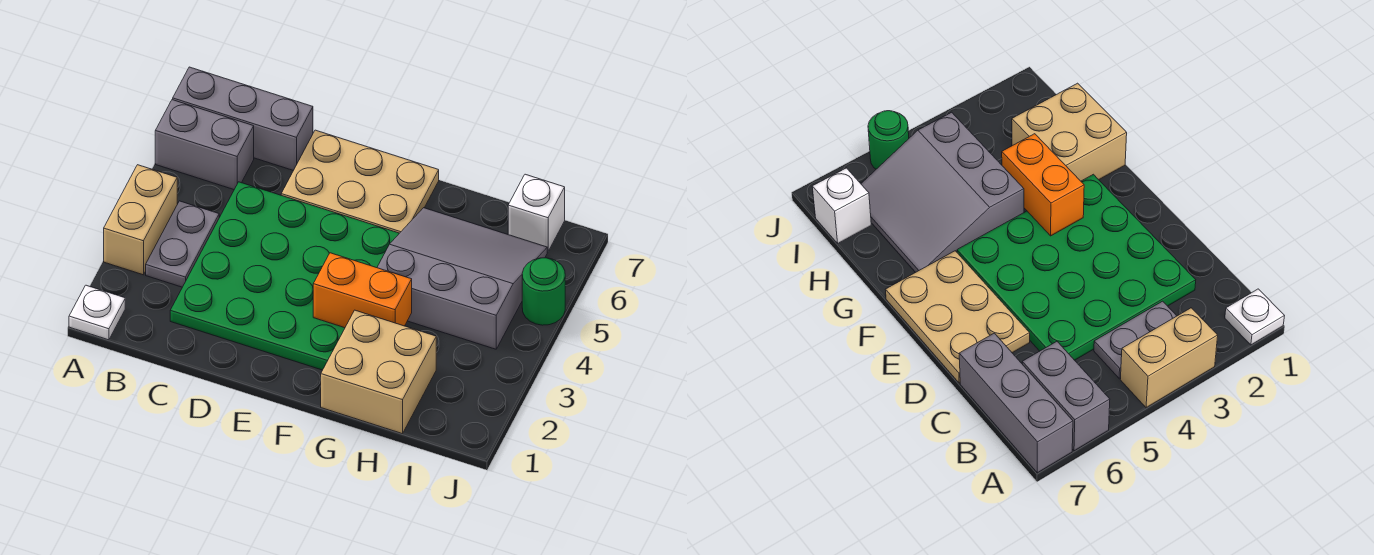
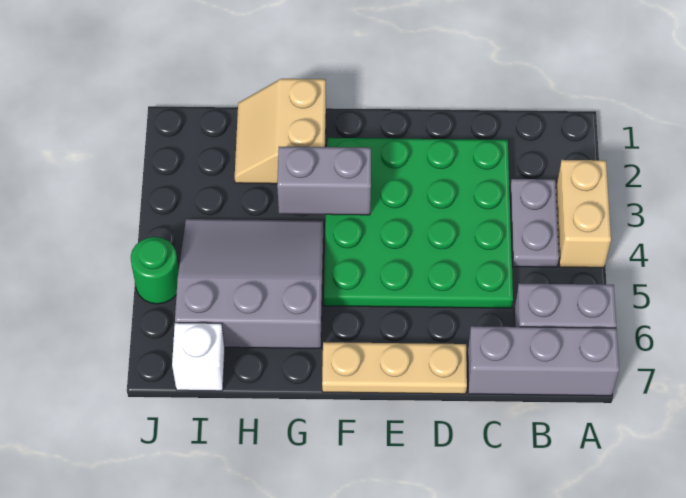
white 1x1 plate [69,285,125,340] -> none
tan 2x3 plate [281,130,439,233] -> tan 1x3 plate [322,342,467,394]
orange 1x2 brick [313,253,412,328] -> grey 1x2 brick [277,147,371,215]
tan 2x2 brick [321,310,436,434] -> tan 2x2 slope [235,79,326,184]
grey 3x3 slope [377,208,547,349] -> grey 3x3 slope turned to [175,219,324,348]

